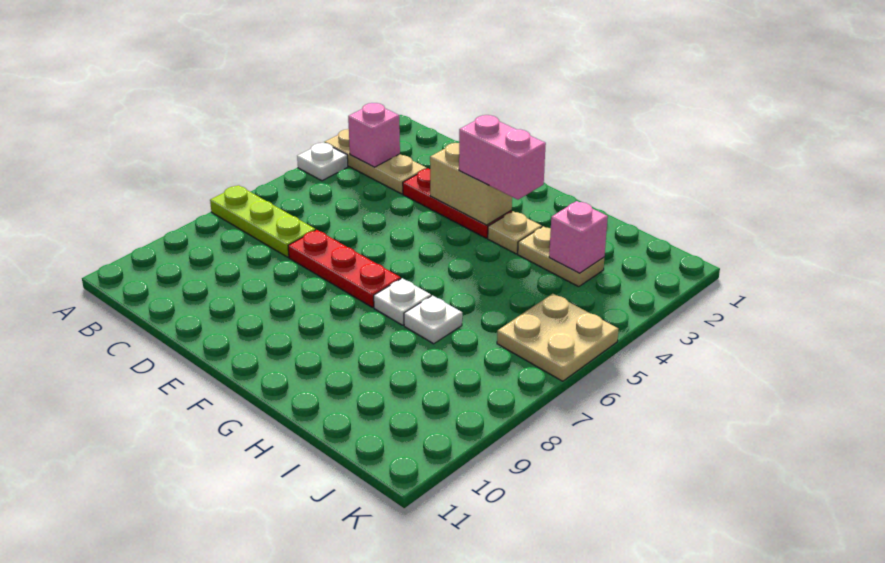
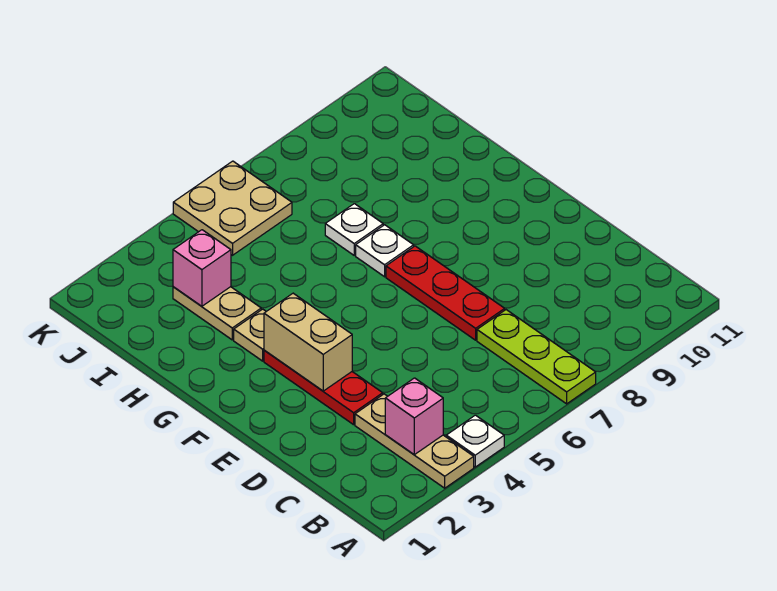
pink 1x2 brick [459,115,546,200] -> none

